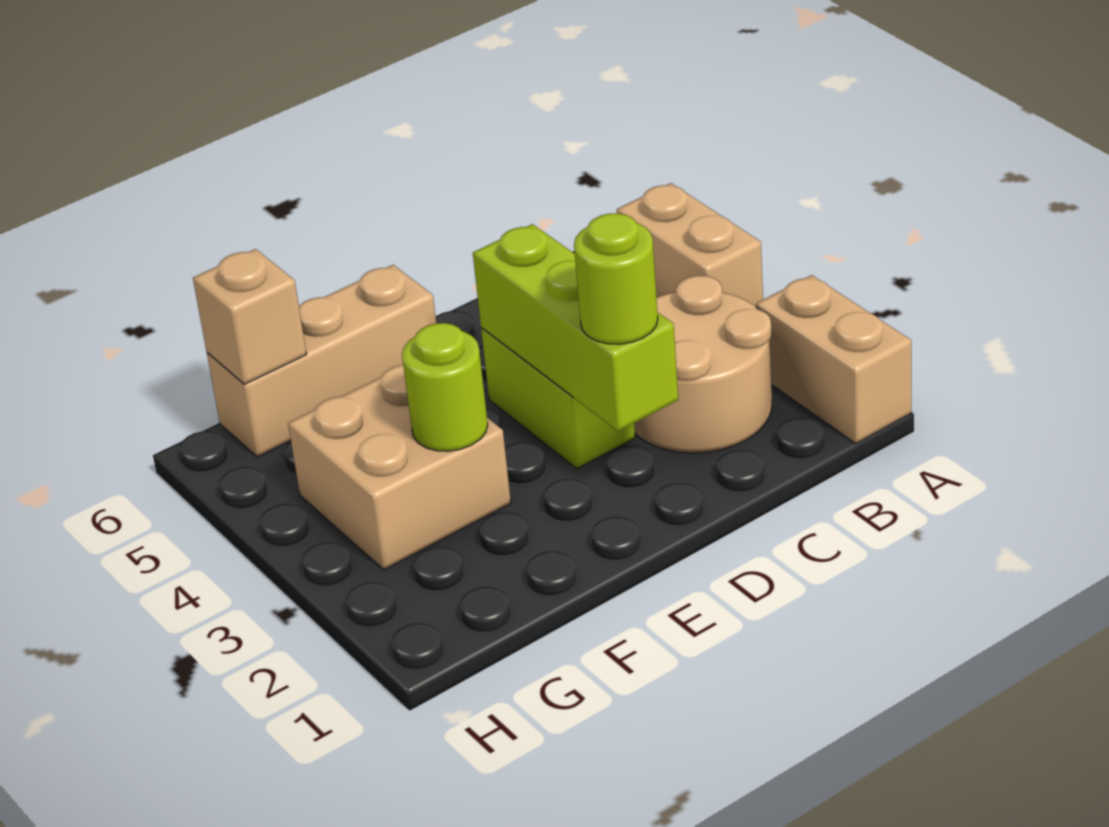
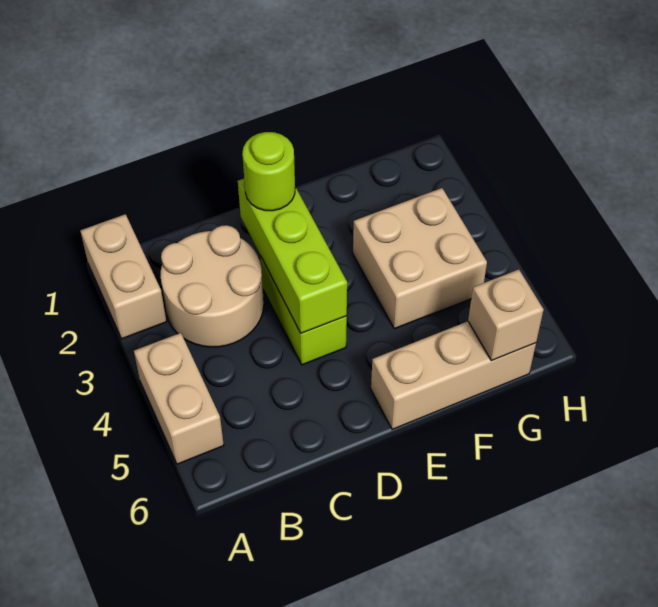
lime 1x1 round brick [402,323,488,451] -> none

